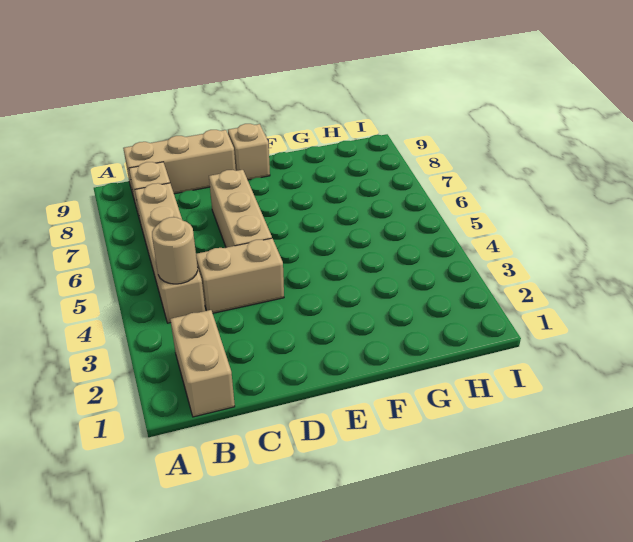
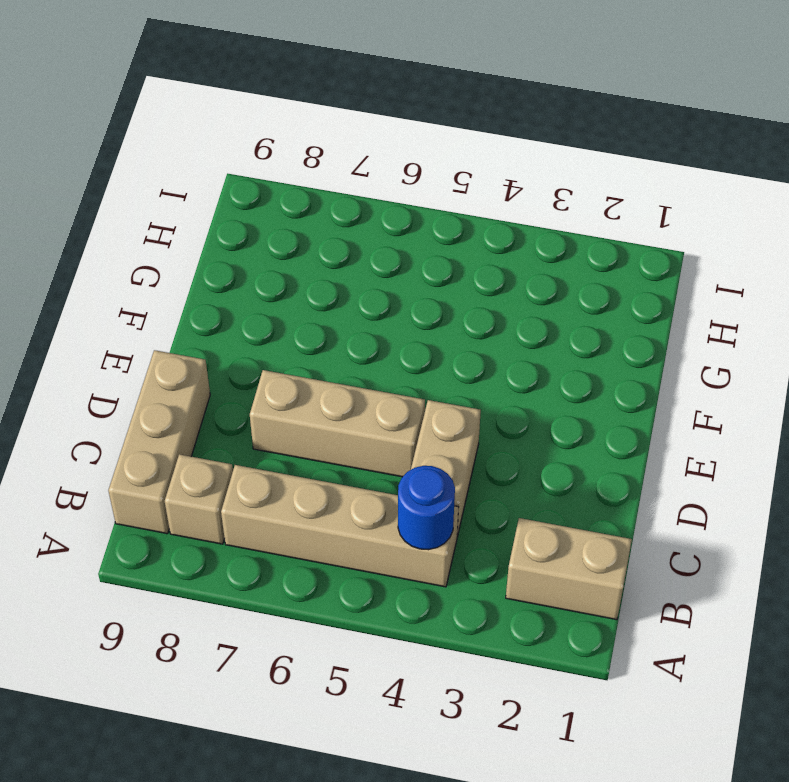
tan 1x1 round brick [152,217,198,284] -> blue 1x1 round brick [398,466,455,550]
tan 1x1 brick [228,124,270,180] -> none

